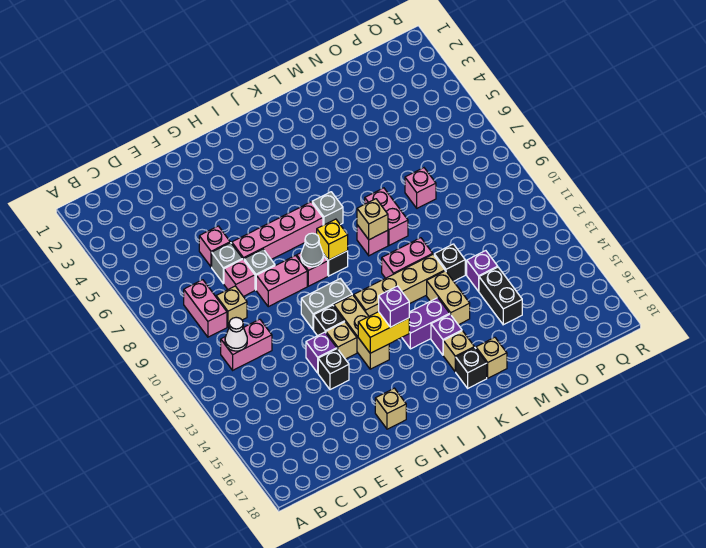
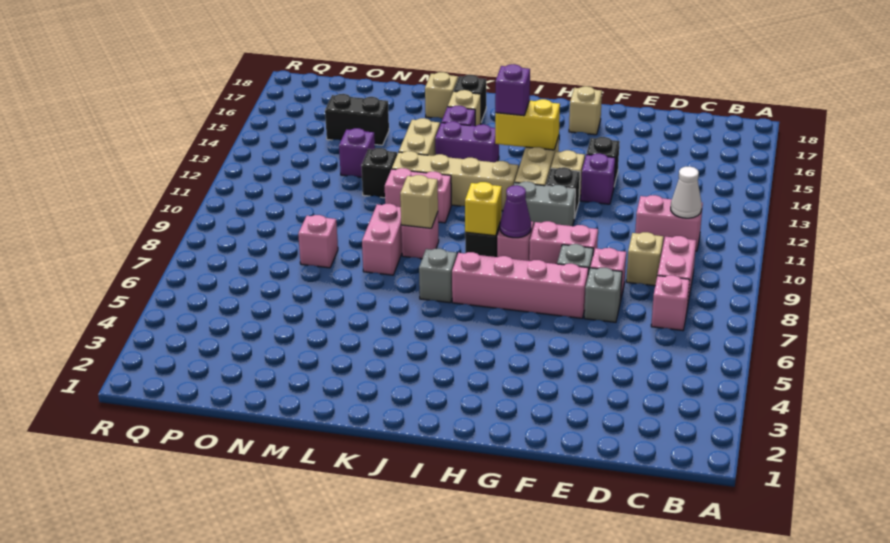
pink 1x1 brick [199,226,230,267] -> pink 1x1 brick moved to [651,275,690,331]
grey 1x1 cone [301,233,323,267] -> purple 1x1 cone [500,185,531,238]
black 1x2 brick [479,267,522,325] -> black 1x2 brick turned to [325,94,389,145]

